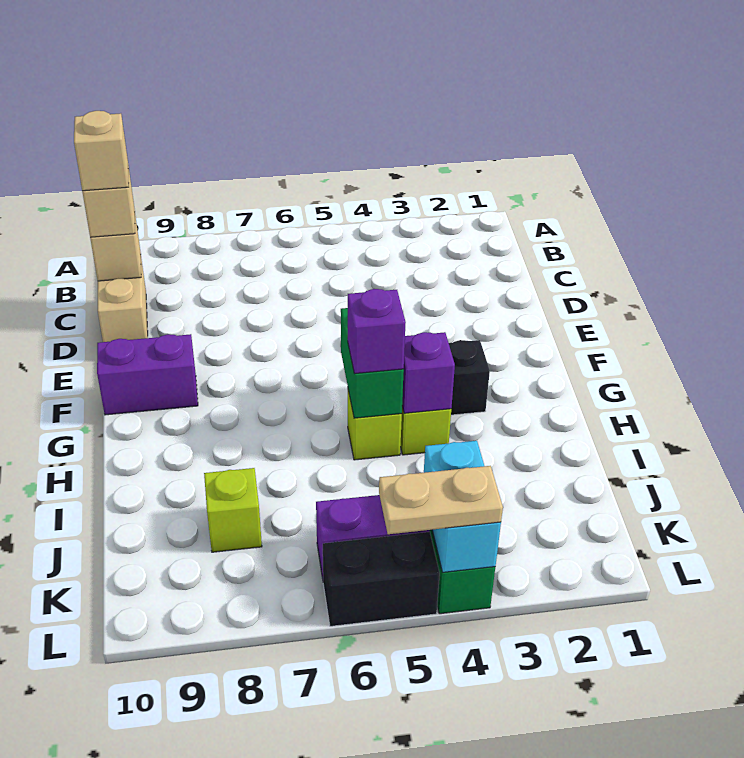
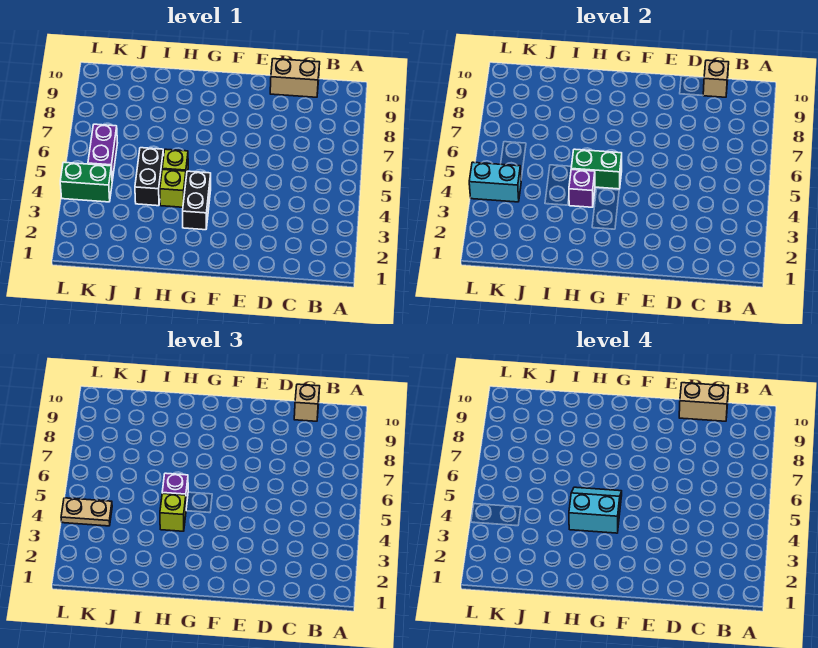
tan 1x1 brick [74,111,129,191] -> tan 1x2 brick [679,383,729,421]
purple 1x2 brick [97,334,198,415] -> none
none -> cyan 2x2 slope [569,487,622,533]
lime 1x1 brick [204,468,262,552] -> lime 1x1 brick moved to [160,493,186,531]
tan 1x2 plate [379,466,503,534] -> tan 1x2 plate turned to [61,498,112,526]
black 1x2 brick [323,532,440,626] -> black 1x2 brick moved to [135,148,164,206]

